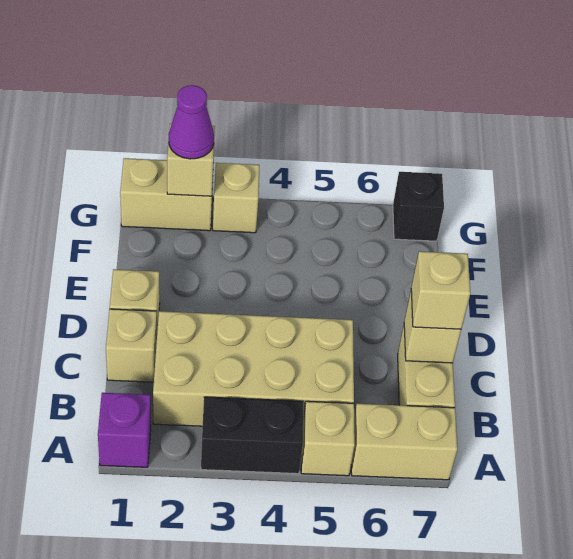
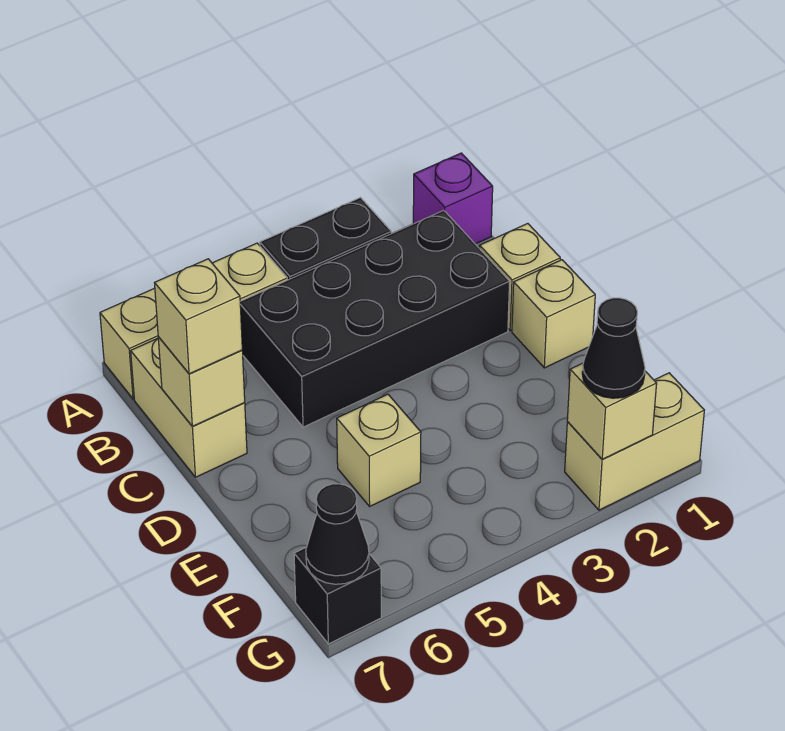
tan 2x4 brick [153,311,354,426] -> black 2x4 brick [240,211,510,427]
purple 1x1 cone [169,85,214,159] -> black 1x1 cone [582,298,645,398]
tan 1x1 brick [213,163,259,233] -> tan 1x1 brick moved to [337,394,421,506]
none -> black 1x1 cone [306,484,369,584]

